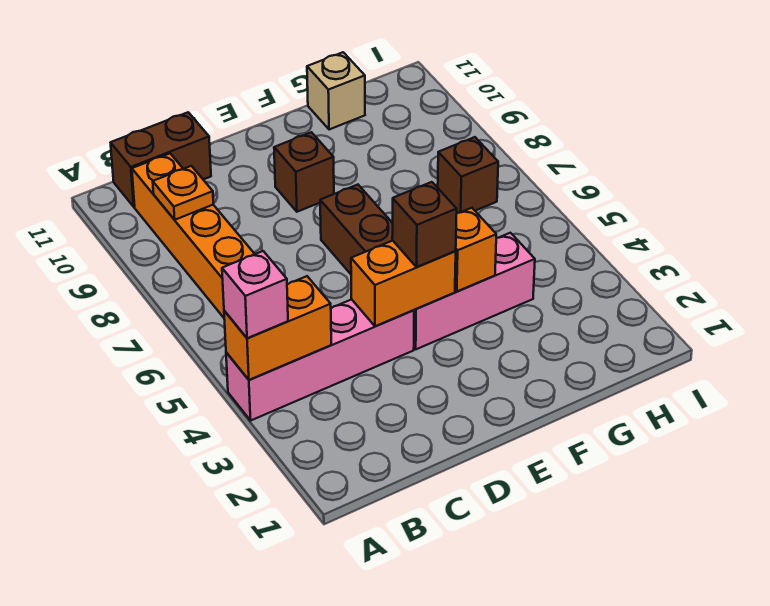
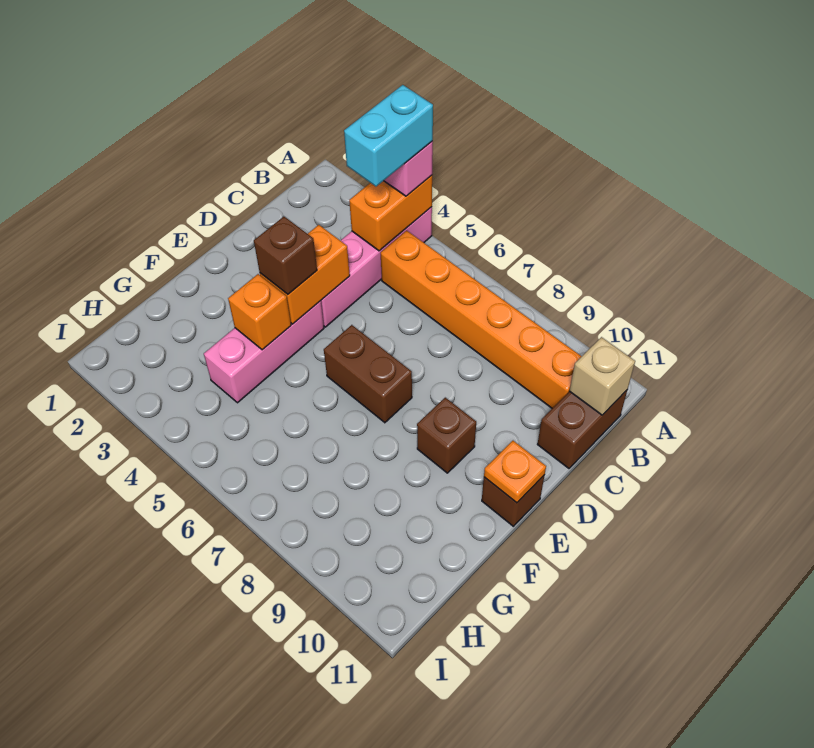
none -> cyan 1x2 brick [344,85,433,186]
orange 1x1 plate [153,166,213,220] -> orange 1x1 plate moved to [484,441,546,503]
tan 1x1 brick [307,52,365,130] -> tan 1x1 brick moved to [570,337,635,415]
brown 1x1 brick [438,137,498,213] -> brown 1x1 brick moved to [482,475,545,526]

